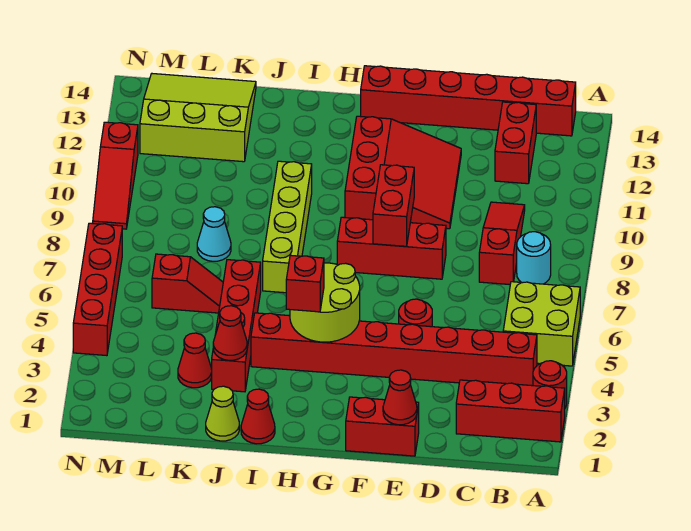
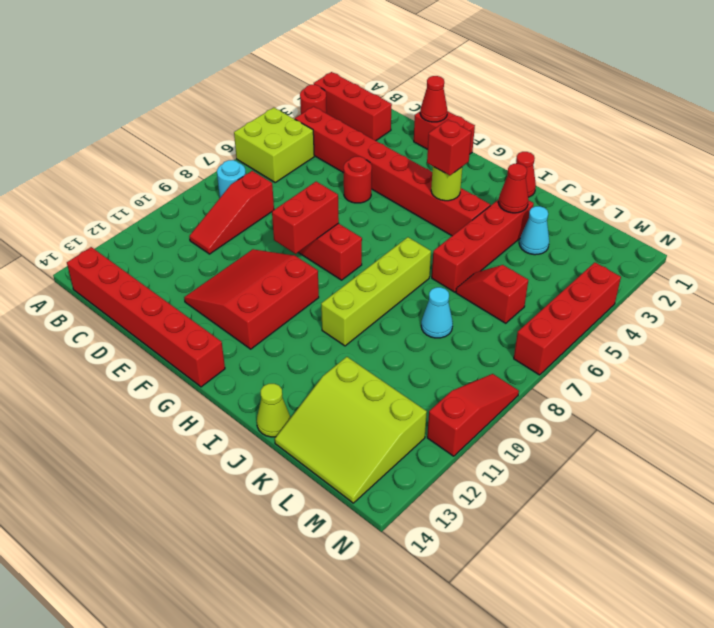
red 1x2 brick [495,102,536,184] -> none
lime 2x2 round brick [290,263,360,342] -> lime 1x1 round brick [431,167,462,201]
lime 1x1 cone [206,386,239,441] -> lime 1x1 cone moved to [257,384,290,437]
red 1x1 cone [178,333,212,388] -> cyan 1x1 cone [519,206,549,255]

